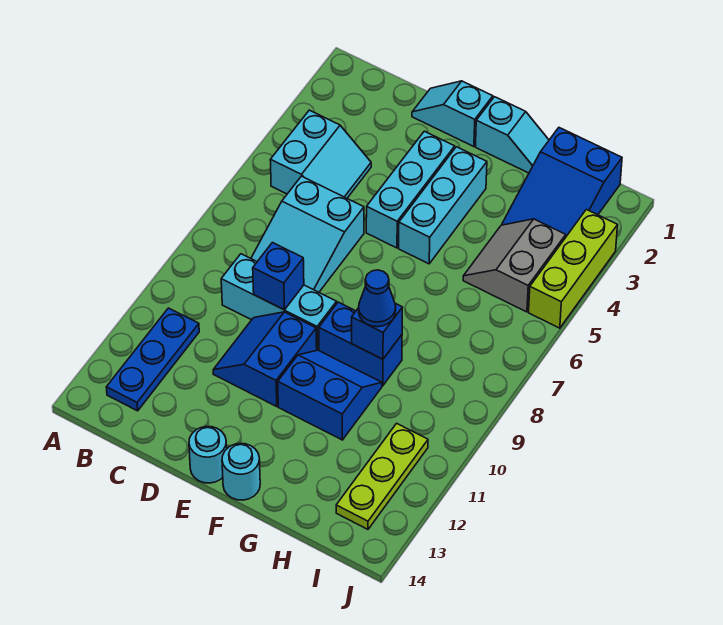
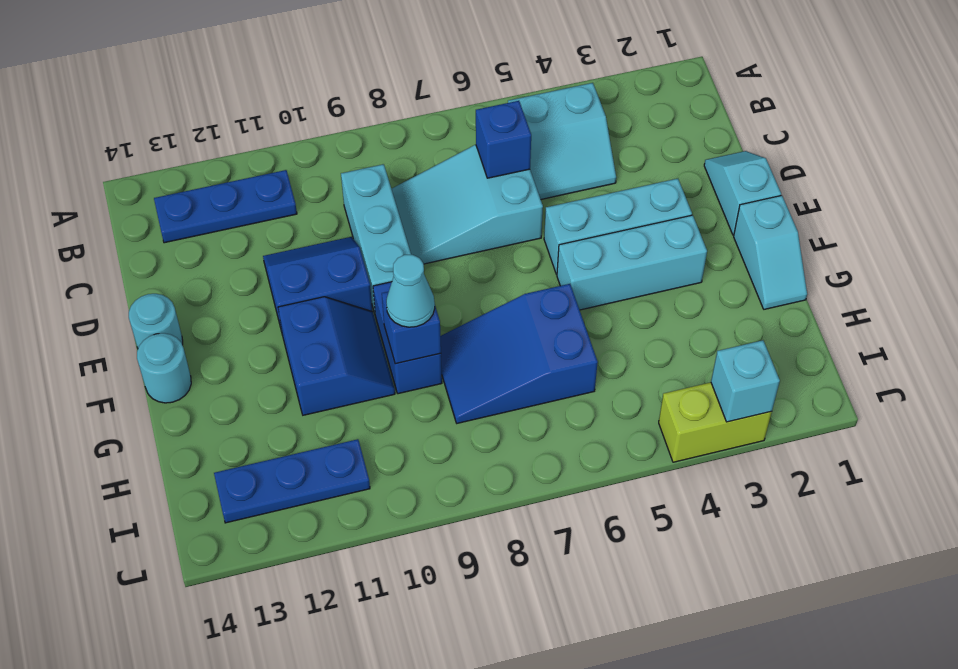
blue 1x1 brick [253,243,304,310] -> blue 1x1 brick moved to [476,101,531,178]
blue 1x1 cone [359,270,396,327] -> cyan 1x1 cone [386,255,435,327]
blue 2x3 slope [502,128,622,236] -> blue 2x3 slope moved to [441,284,598,423]
grey 2x2 slope [463,219,566,312] -> none
lime 1x3 plate [336,423,428,529] -> blue 1x3 plate [214,439,370,523]
lime 1x3 brick [529,210,618,328] -> lime 1x2 brick [659,382,772,462]
none -> cyan 1x1 brick [711,340,780,422]

